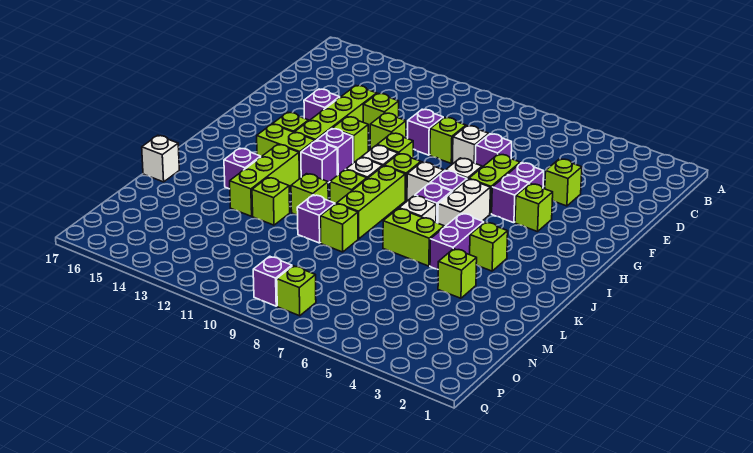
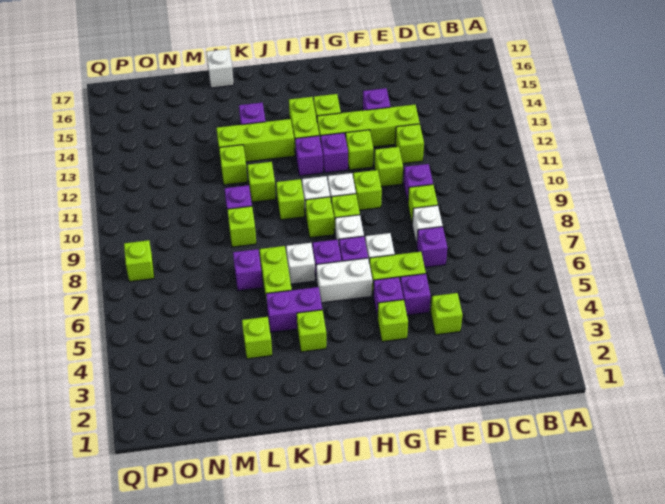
lime 1x3 brick [337,166,405,239] -> lime 1x1 brick [305,197,334,238]
purple 1x1 brick [253,256,292,306] -> purple 1x1 brick moved to [233,249,263,291]

